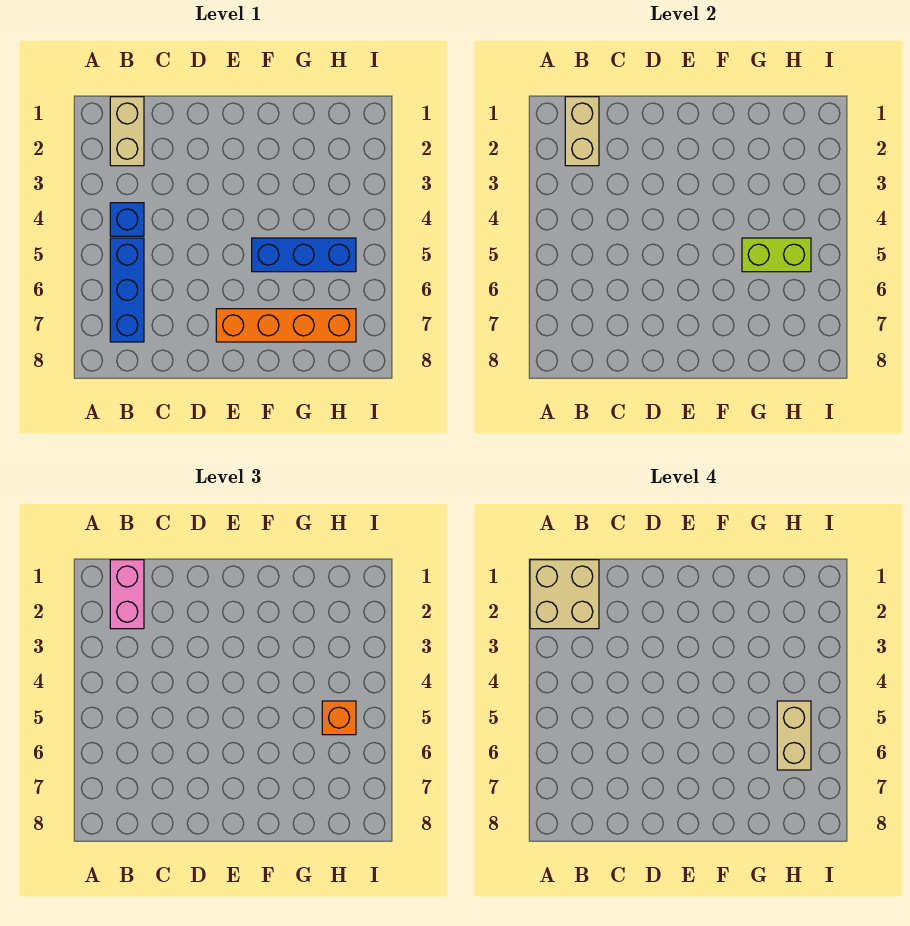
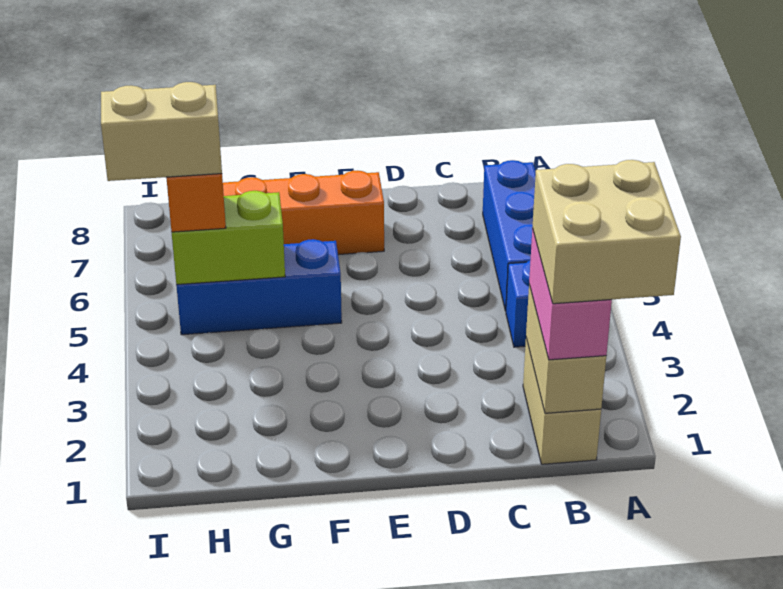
tan 1x2 brick [777,701,811,770] -> tan 1x2 brick turned to [101,82,222,181]

